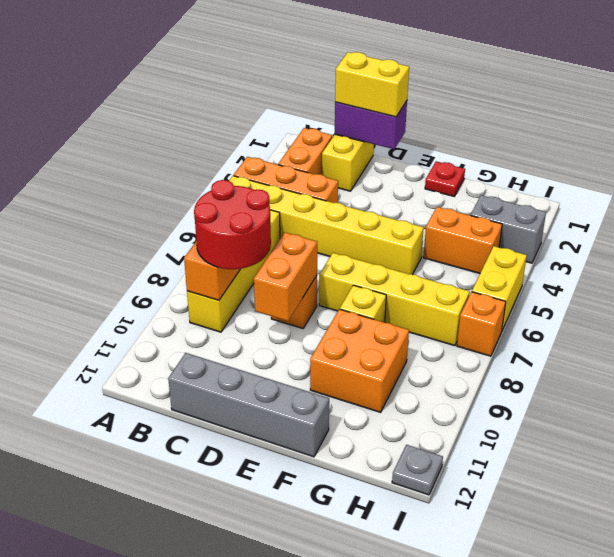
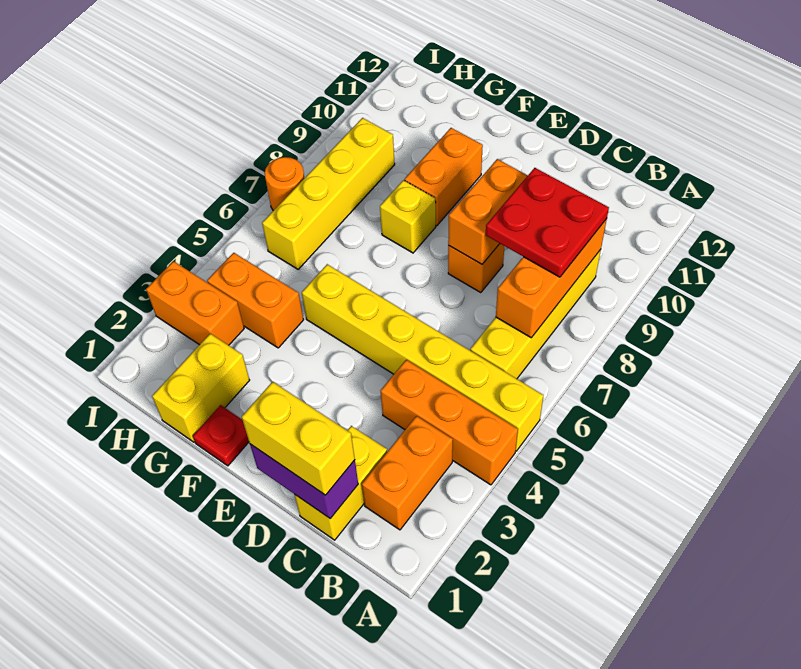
red 2x2 round brick [194,180,271,269] -> red 2x2 plate [486,168,609,277]
grey 1x4 brick [168,353,329,457] -> none
yellow 1x4 brick [319,253,470,346] -> yellow 1x4 brick turned to [262,118,395,269]
orange 2x2 brick [310,309,409,412] -> orange 1x2 brick [405,128,483,226]
grey 1x2 brick [471,195,546,263] -> orange 1x2 brick [146,261,244,345]
yellow 1x2 brick [472,246,527,330] -> yellow 1x2 brick moved to [152,333,250,442]
orange 1x1 brick [457,292,506,356] -> orange 1x1 round brick [265,157,304,211]
grey 1x1 plate [392,445,443,495] -> none

